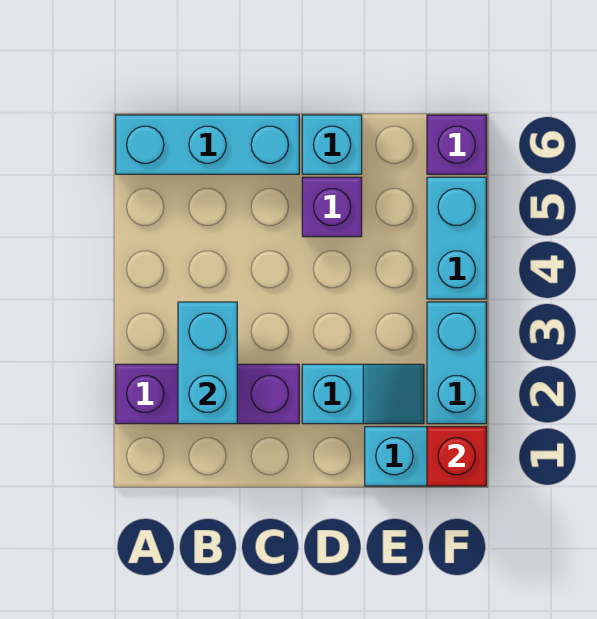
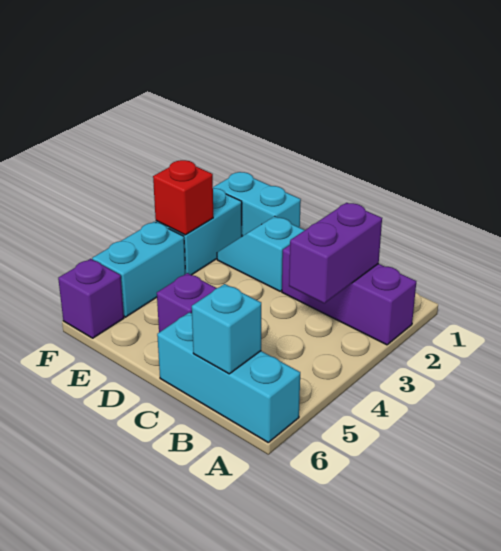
cyan 1x2 brick [178,302,237,424] -> purple 1x2 brick [289,203,382,303]
cyan 1x1 brick [302,115,362,174] -> cyan 1x1 brick moved to [192,284,261,374]
red 1x1 brick [427,427,486,486] -> red 1x1 brick moved to [153,160,213,235]

